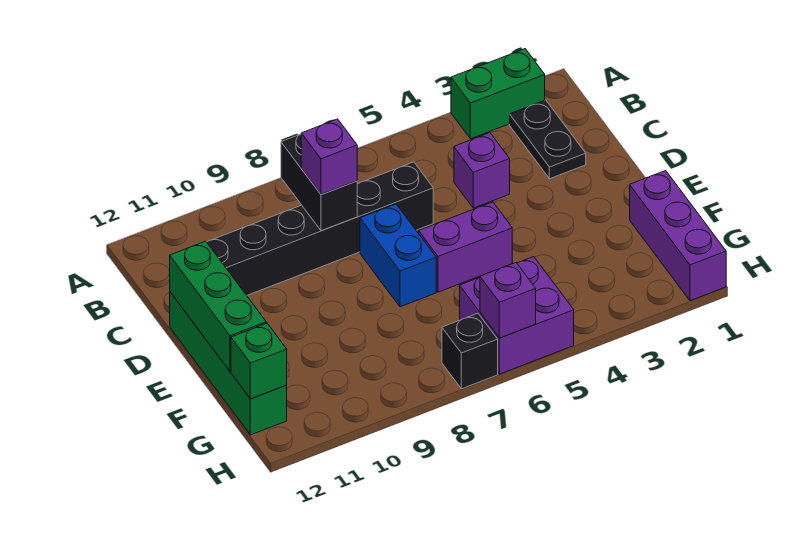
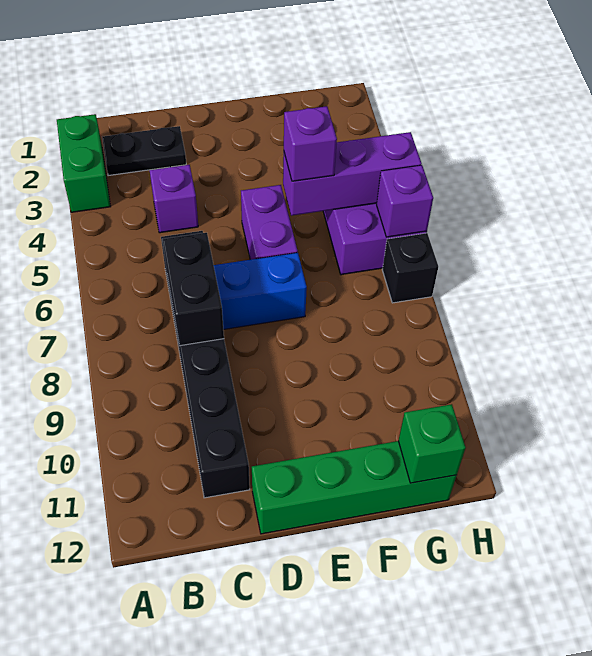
black 1x2 brick [281,134,357,231] -> black 1x2 brick turned to [163,233,224,346]
purple 1x1 brick [301,119,357,195] -> purple 1x1 brick moved to [284,106,337,181]
green 1x3 brick [169,241,266,371] -> none
purple 1x3 brick [630,171,726,301] -> purple 1x3 brick moved to [283,132,422,216]

